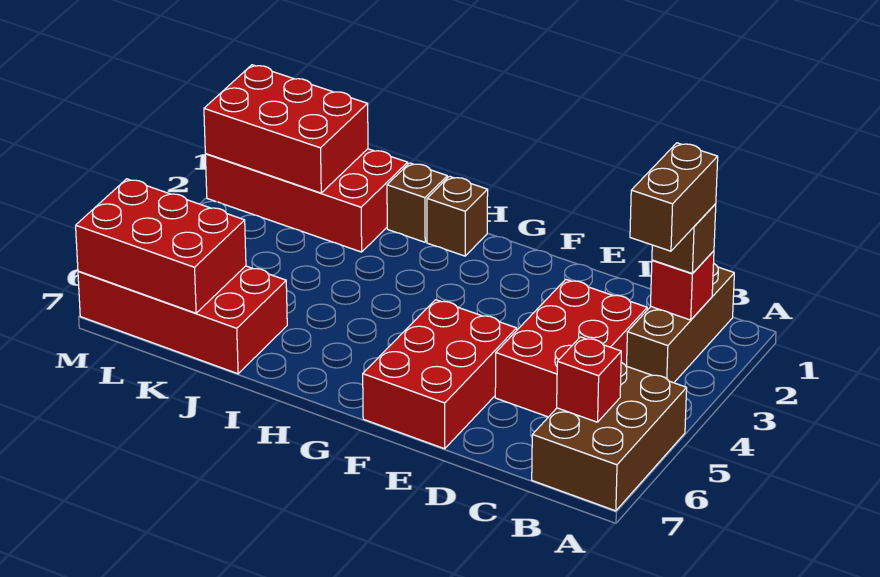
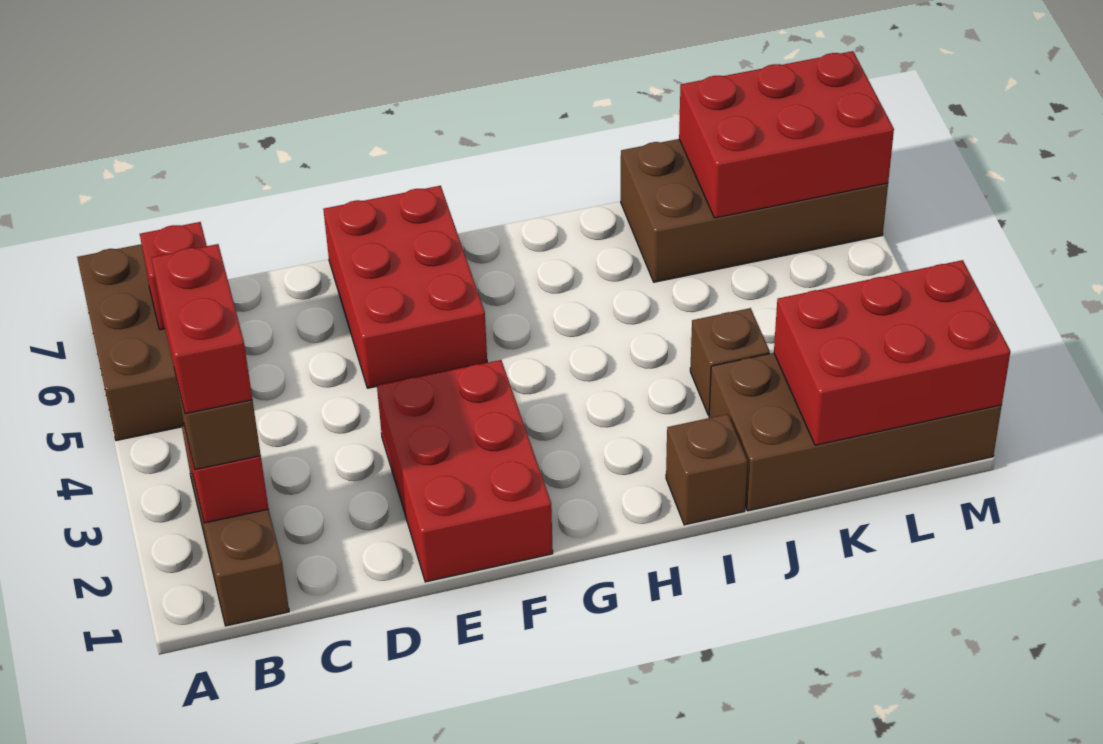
brown 1x2 brick [630,143,718,251] -> red 1x2 brick [151,244,252,414]
red 2x3 brick [495,279,647,417] -> red 2x3 brick moved to [377,360,553,582]
brown 1x1 brick [427,176,488,256] -> brown 1x1 brick moved to [690,308,770,415]
red 2x4 brick [205,149,408,252] -> brown 2x4 brick [709,353,1002,511]
red 2x4 brick [78,266,287,374] -> brown 2x4 brick [621,139,888,282]

